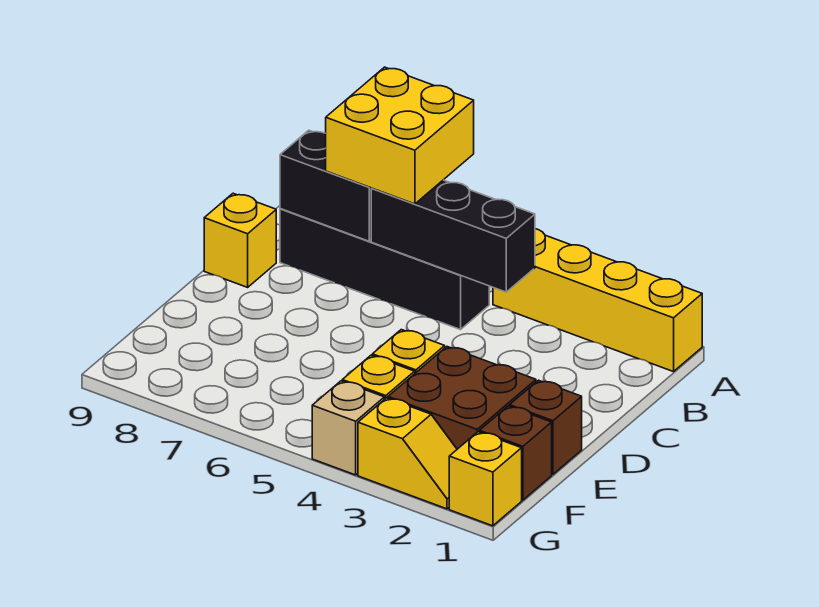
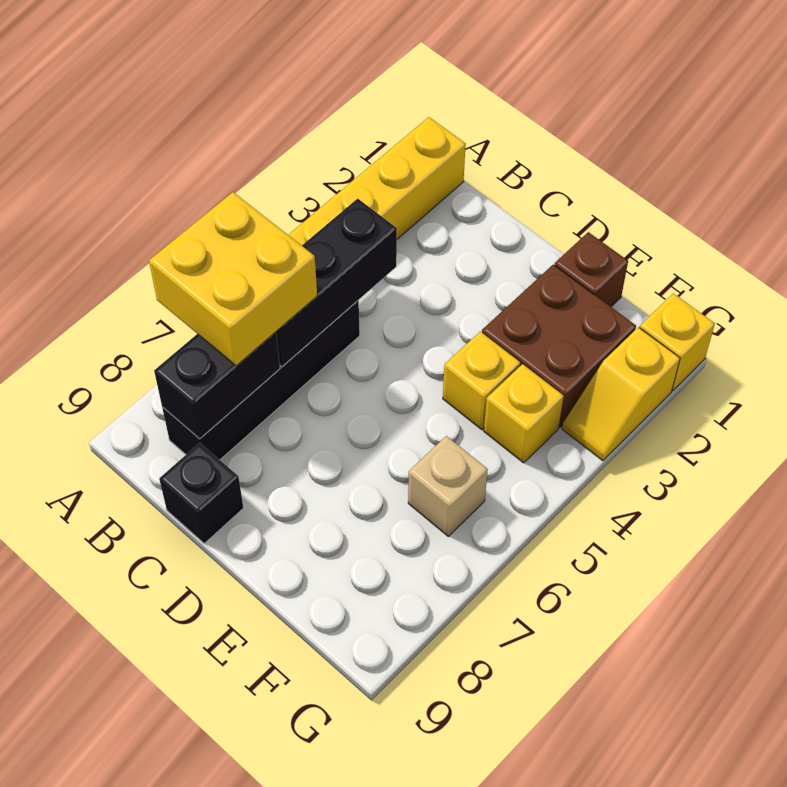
yellow 1x1 brick [204,193,276,287] -> black 1x1 brick [159,443,243,543]
brown 1x1 brick [479,406,552,500] -> none
yellow 1x2 slope [358,398,457,509] -> yellow 1x2 slope turned to [562,327,680,461]
tan 1x1 brick [312,381,384,475] -> tan 1x1 brick moved to [408,436,488,536]

